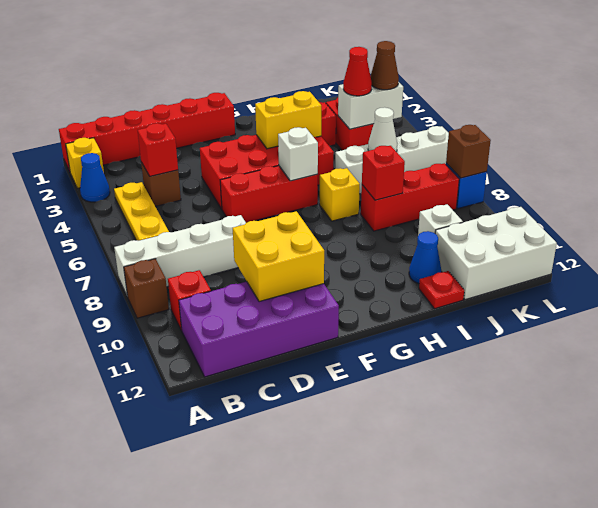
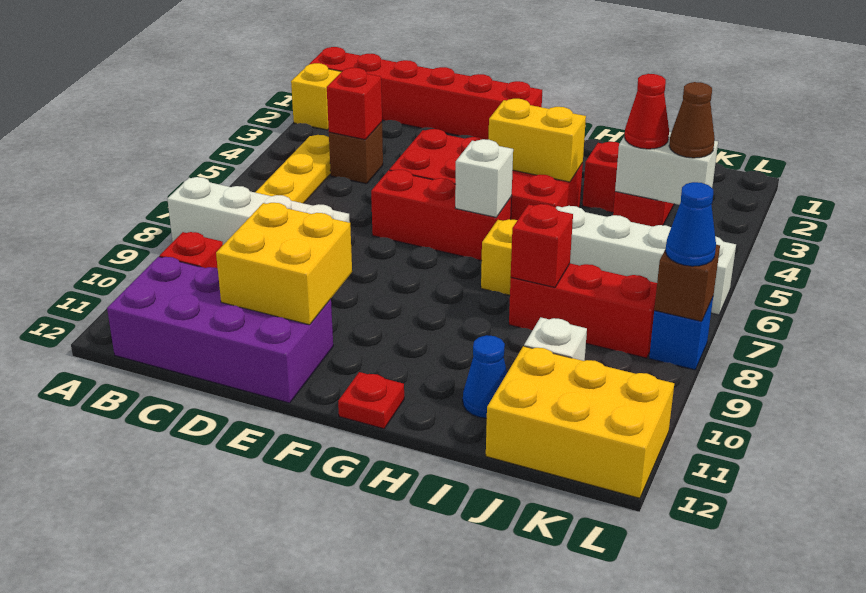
blue 1x1 cone [80,153,110,202] -> blue 1x1 cone moved to [665,182,716,266]
brown 1x1 brick [124,259,169,318] -> none
red 1x1 plate [419,271,464,309] -> red 1x1 plate moved to [338,372,404,429]
white 1x1 cone [368,107,397,151] -> none
white 2x3 brick [435,207,557,300] -> yellow 2x3 brick [486,346,674,498]

